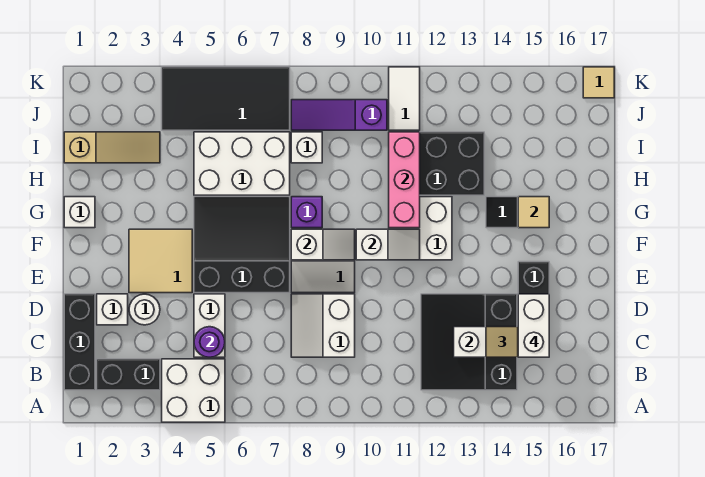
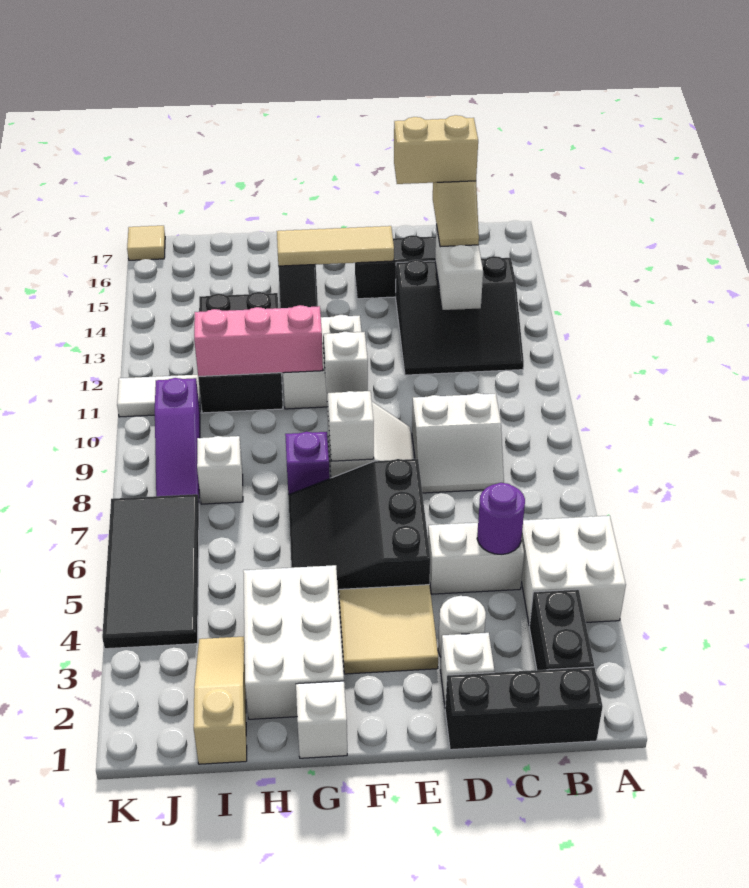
white 1x2 brick [518,294,549,357] -> tan 1x2 brick [394,115,478,184]
tan 1x1 tile [518,197,549,228] -> tan 1x3 tile [277,226,394,266]
white 2x3 brick [194,132,290,195] -> white 2x3 brick moved to [243,565,344,719]

